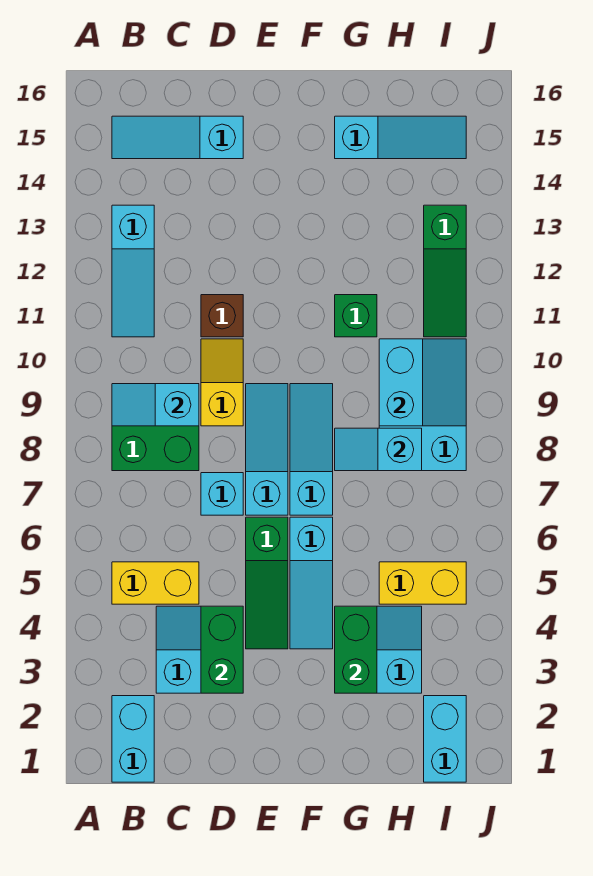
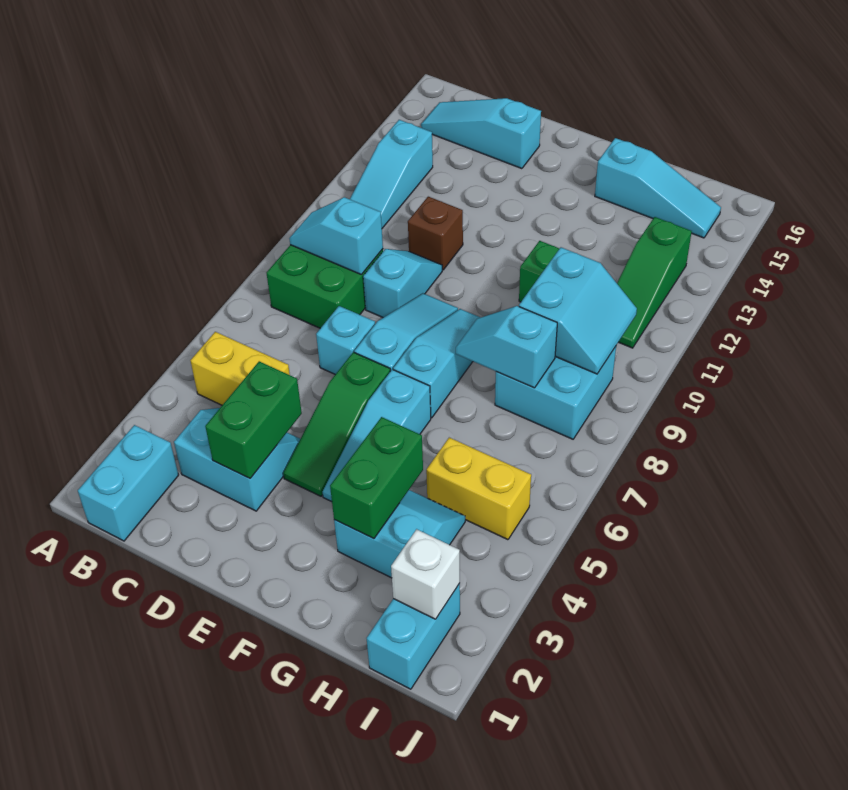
yellow 1x2 slope [201,339,243,426] -> cyan 1x2 slope [363,249,442,318]
none -> white 1x1 brick [391,529,460,619]

